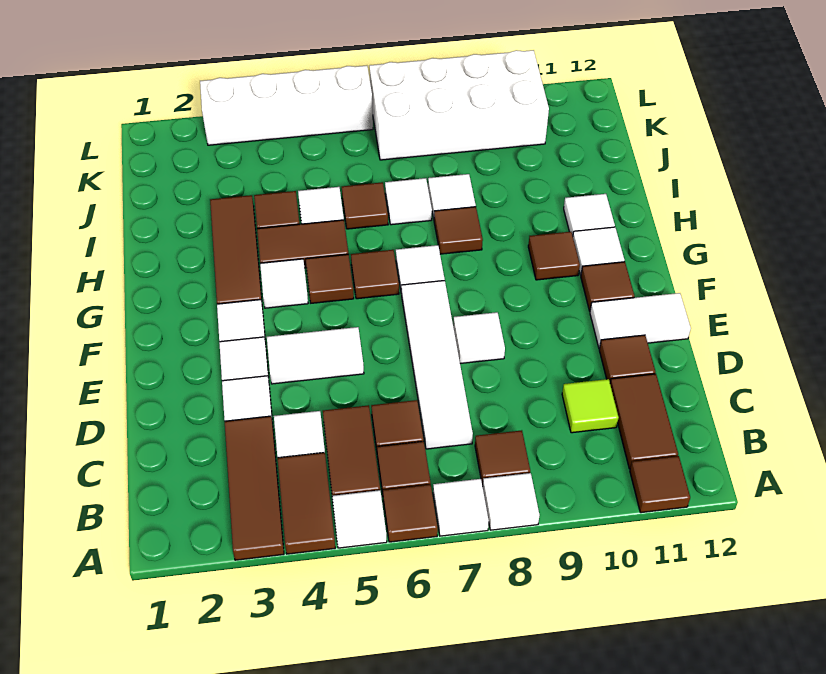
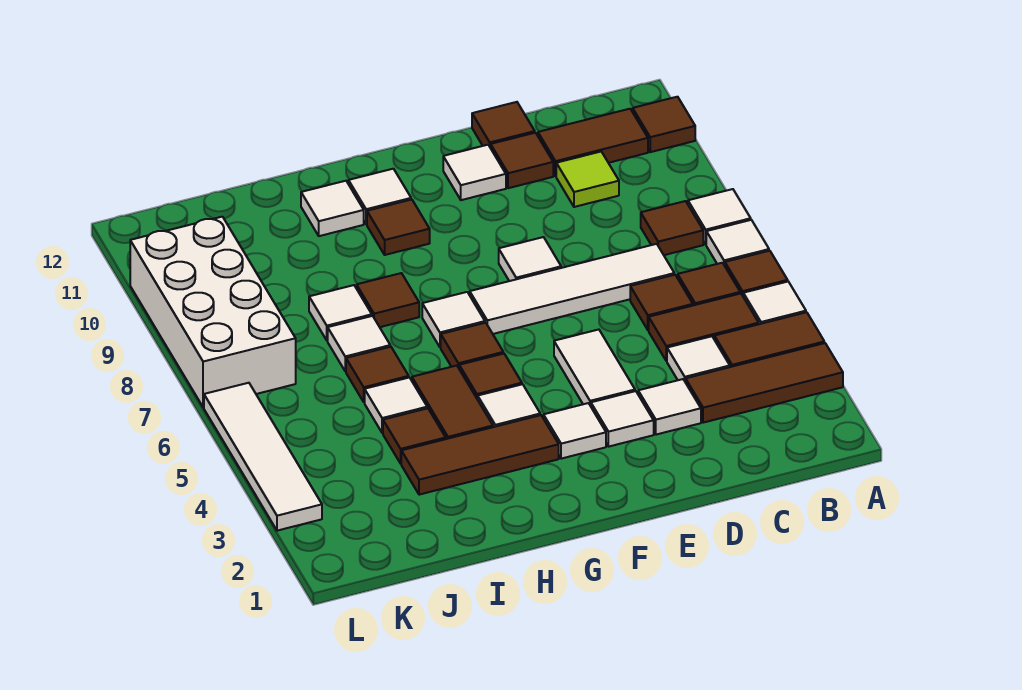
white 1x2 tile [590,293,691,348] -> white 1x1 tile [443,145,506,200]
brown 1x1 tile [581,262,634,311] -> brown 1x1 tile moved to [472,102,535,148]
white 1x4 brick [200,66,373,145] -> white 1x4 tile [204,383,322,531]

